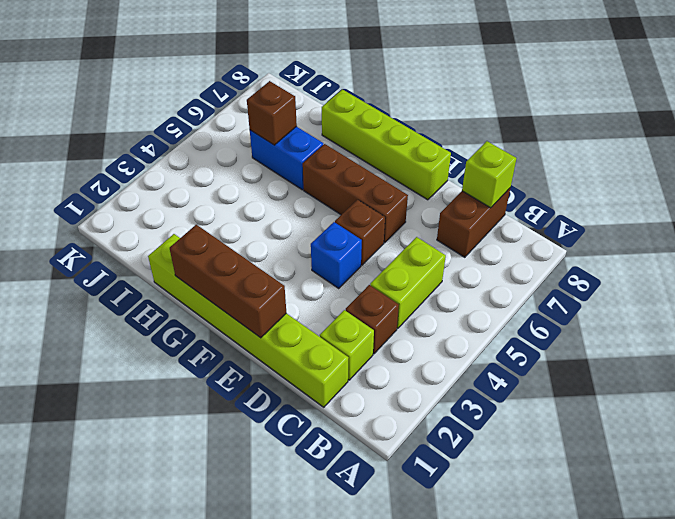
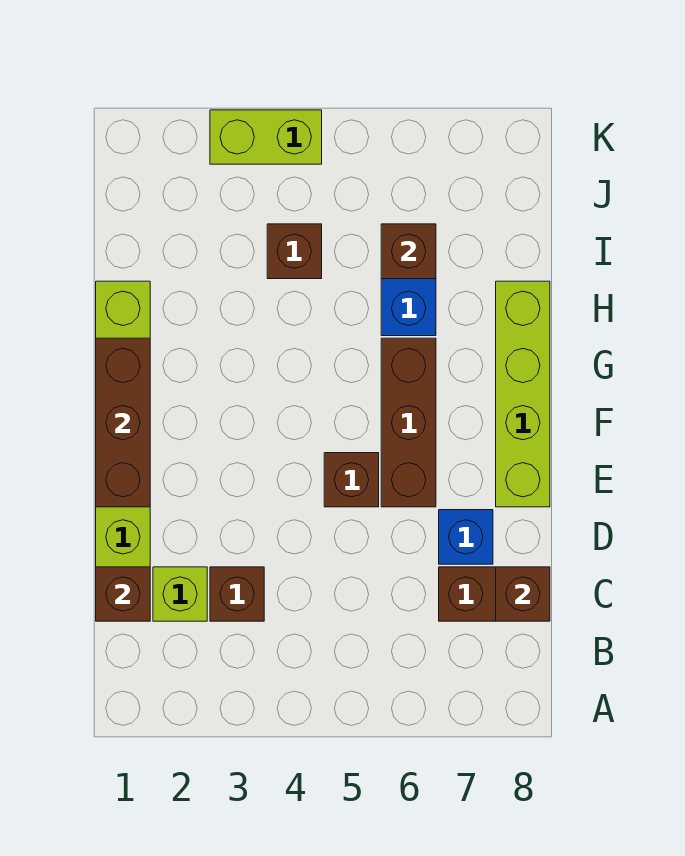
none -> brown 1x1 brick [96,567,150,621]
lime 1x2 brick [370,237,446,329] -> lime 1x2 brick moved to [210,110,322,164]
lime 1x1 brick [462,141,517,208] -> brown 1x1 brick [496,567,550,621]
blue 1x1 brick [311,222,362,288] -> blue 1x1 brick moved to [439,510,493,564]
none -> brown 1x1 brick [267,224,322,279]

